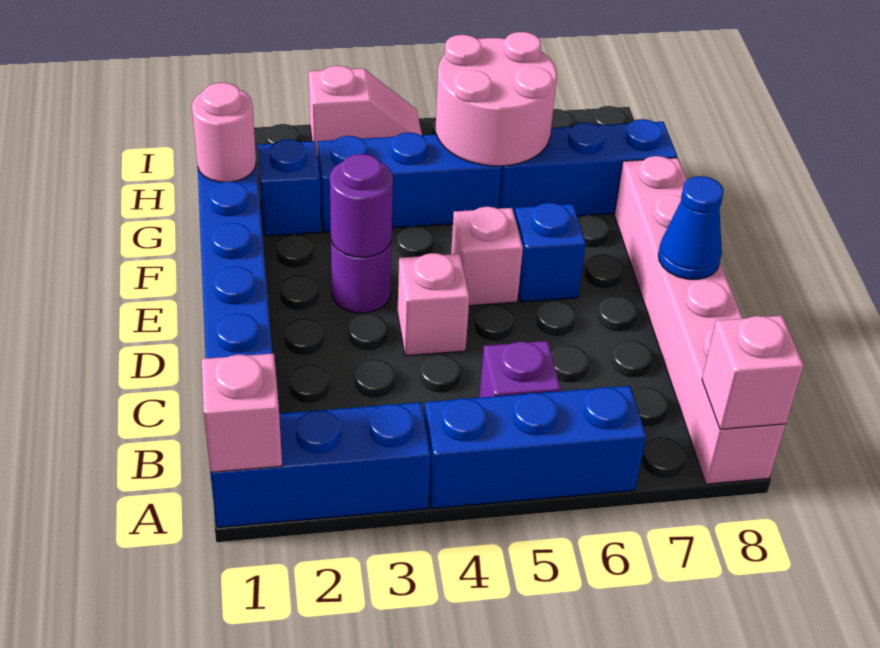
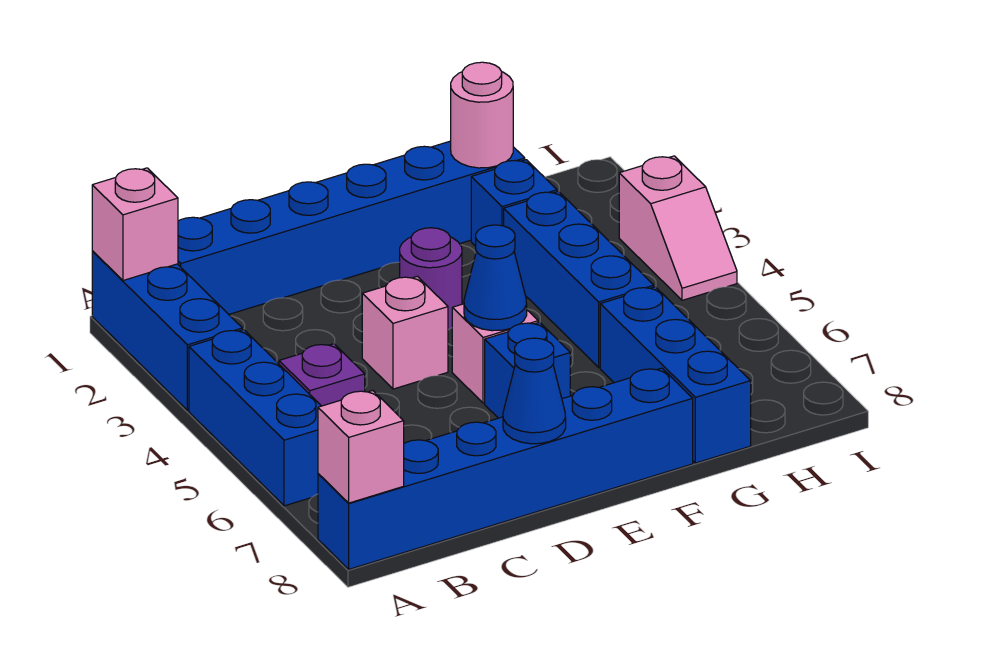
pink 1x6 brick [614,156,786,484] -> blue 1x6 brick [318,368,693,569]
purple 1x1 round brick [330,154,393,257] -> none
none -> blue 1x1 cone [464,225,527,331]
pink 2x2 round brick [436,32,557,166] -> none

